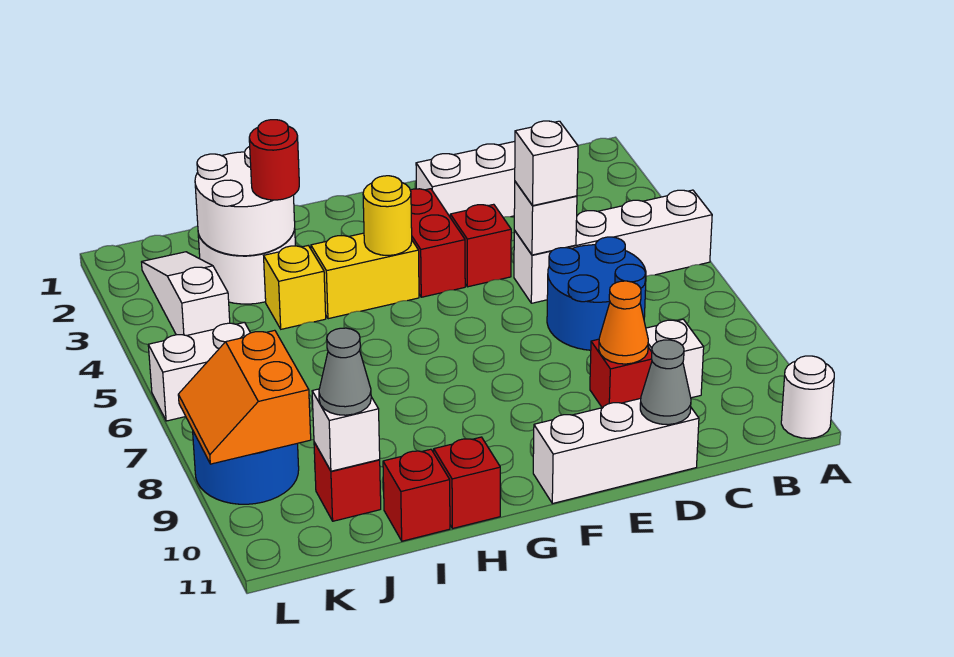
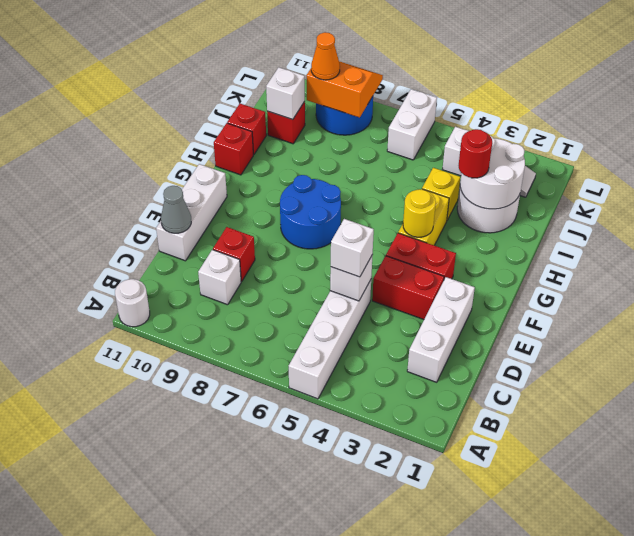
blue 2x2 round brick [547,237,646,350] -> blue 2x2 round brick moved to [280,175,341,249]
orange 1x1 cone [599,281,648,364] -> orange 1x1 cone moved to [311,32,340,80]
red 1x1 brick [450,204,511,287] -> red 1x2 brick [372,256,444,319]
grey 1x1 cone [319,328,371,415] -> none

